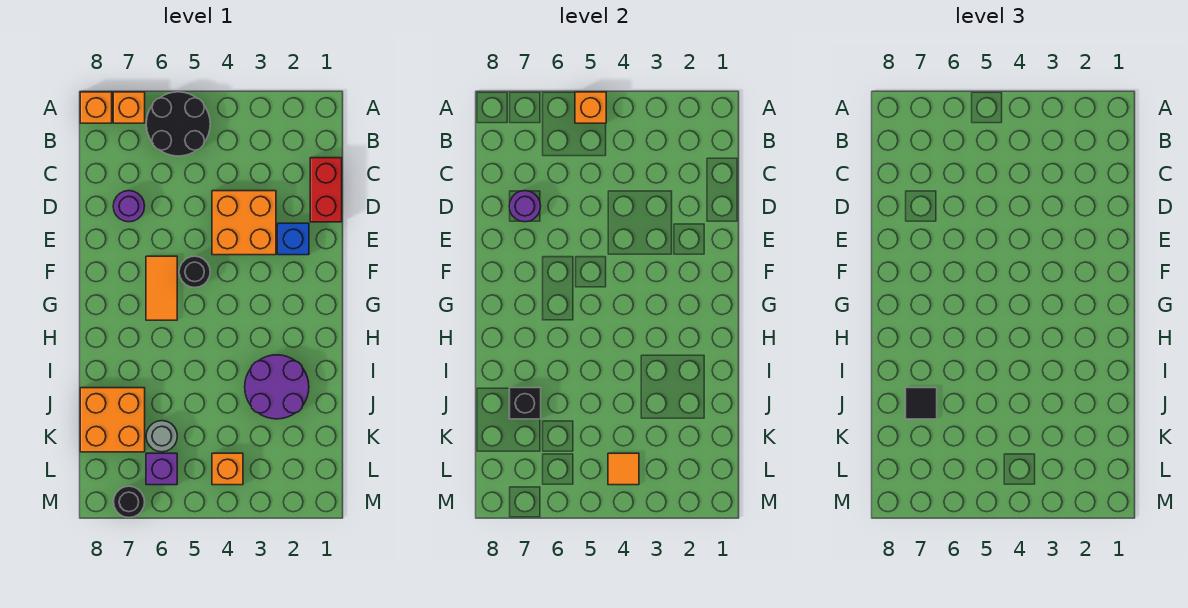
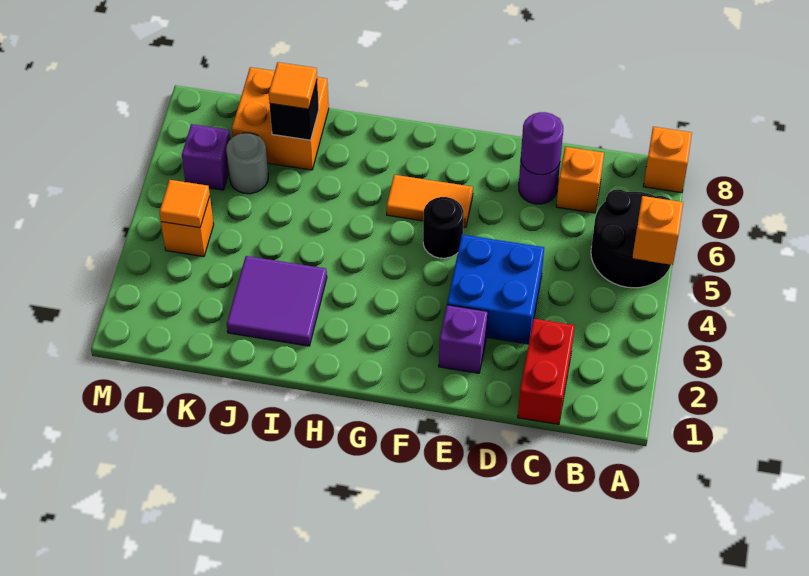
orange 1x1 brick [113,92,145,123] -> orange 1x1 brick moved to [556,147,604,213]
red 1x2 brick [310,158,342,222] -> red 1x2 brick turned to [518,319,575,424]
orange 2x2 brick [212,191,276,255] -> blue 2x2 brick [447,235,544,344]
blue 1x1 brick [278,223,309,255] -> purple 1x1 brick [439,305,488,373]
purple 2x2 round brick [245,355,309,419] -> purple 2x2 tile [227,256,327,346]
black 1x1 tile [905,388,937,419] -> orange 1x1 tile [269,62,317,109]
black 1x1 round brick [113,486,145,518] -> none

